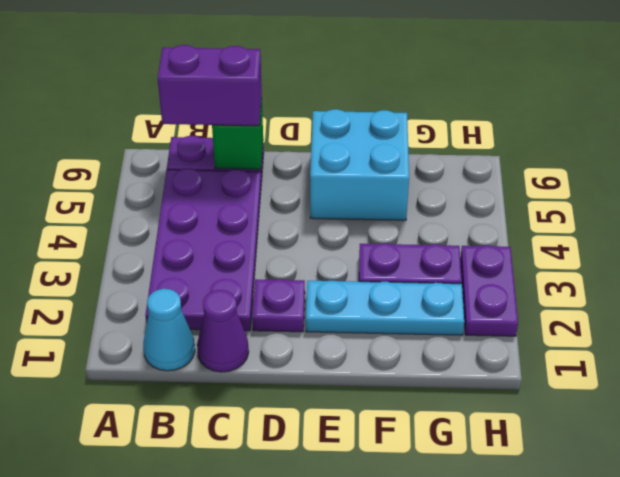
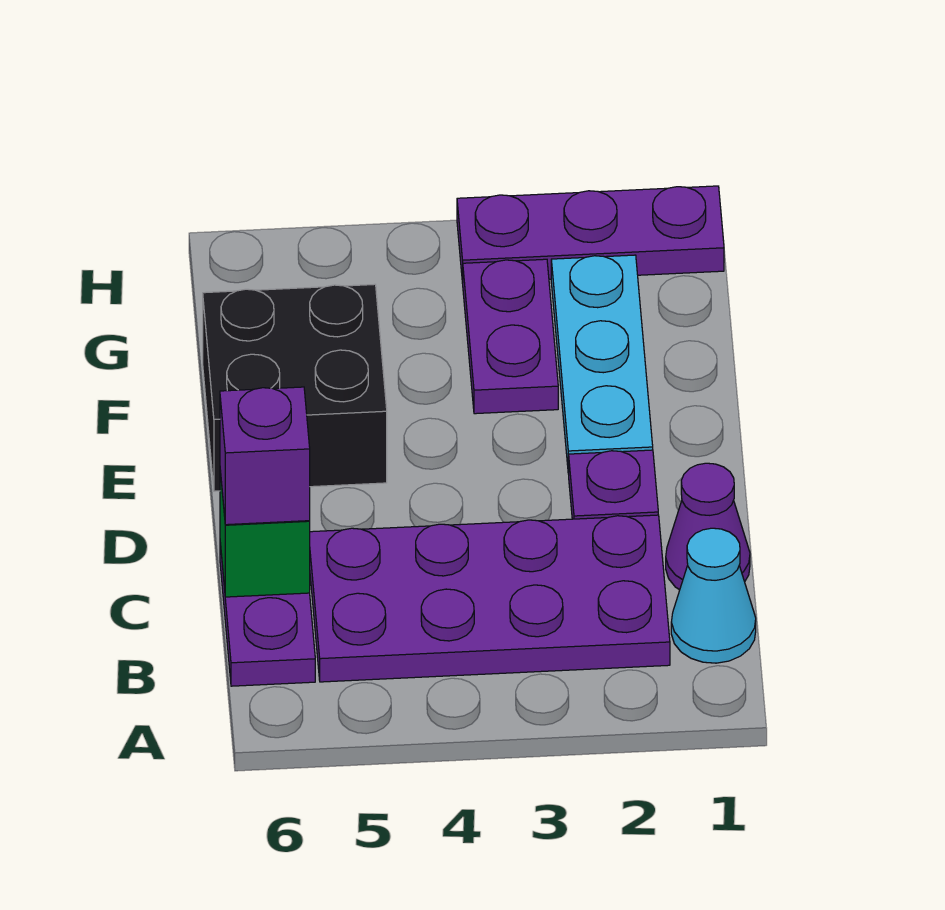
purple 1x2 brick [157,45,262,126] -> purple 1x1 brick [220,387,310,525]
cyan 2x2 brick [310,109,409,220] -> black 2x2 brick [203,284,387,491]
purple 1x2 plate [460,245,518,336] -> purple 1x3 plate [457,186,724,283]

